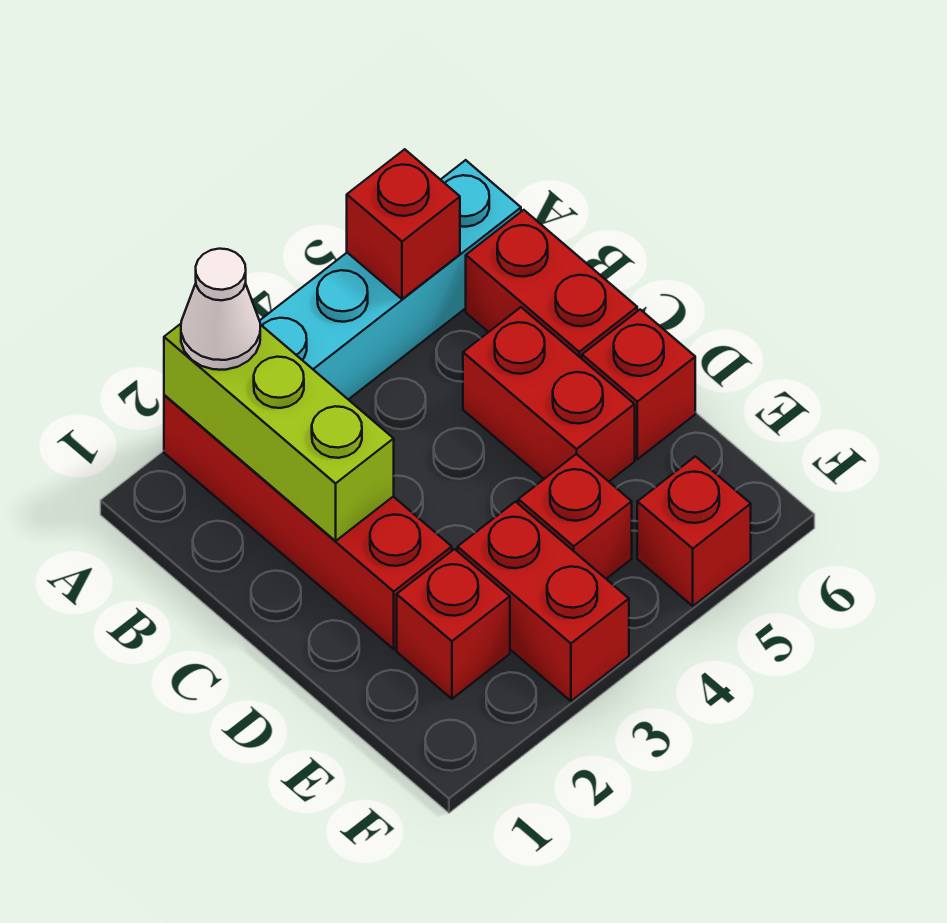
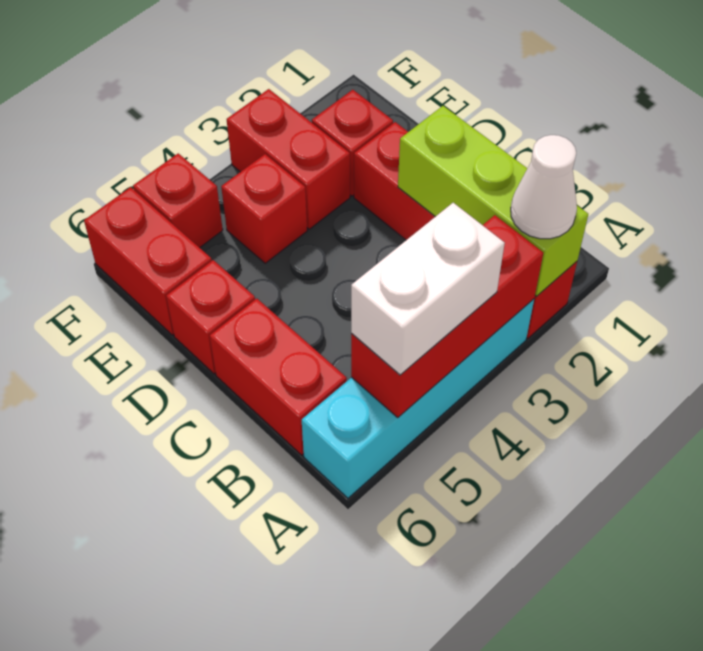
none -> white 1x2 brick [351,203,505,375]
red 1x1 brick [347,149,460,299] -> red 1x3 brick [351,215,543,417]
red 1x2 brick [463,307,635,481] -> red 1x2 brick moved to [84,187,212,335]

